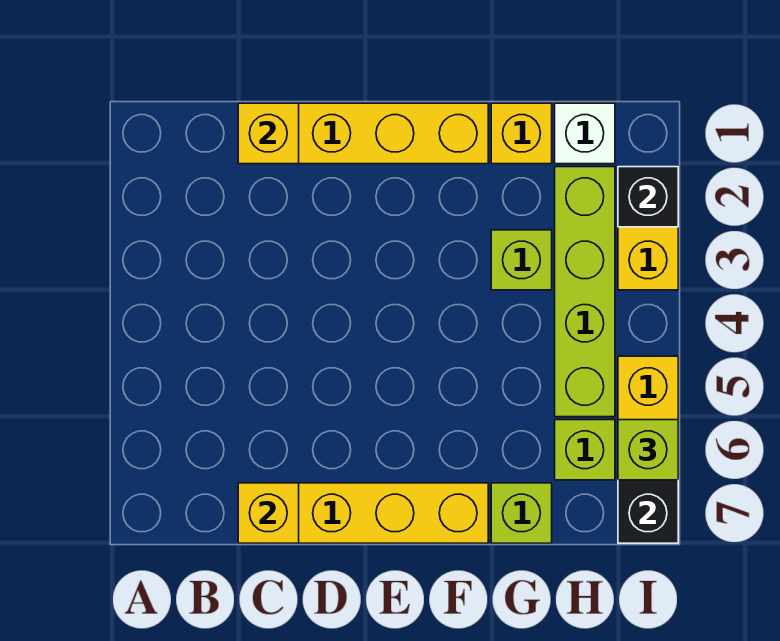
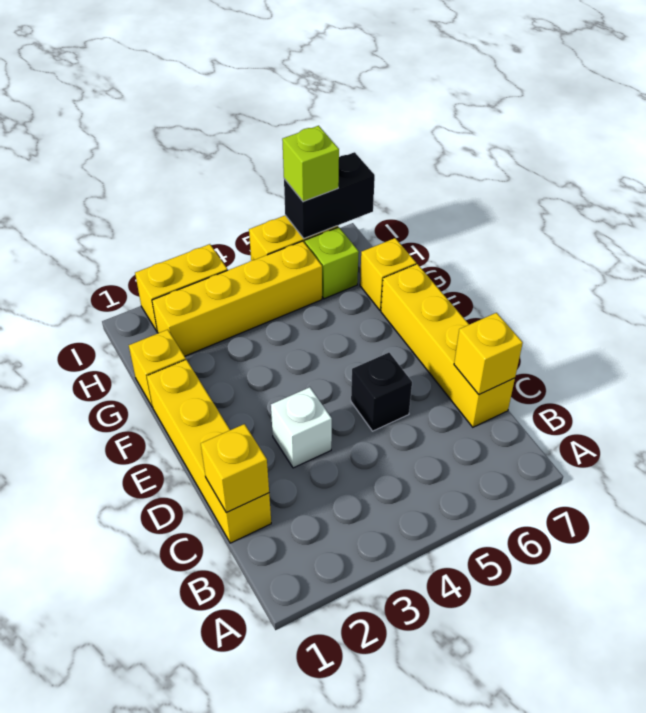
lime 1x1 brick [491,230,552,290] -> none
lime 1x1 brick [491,483,552,543] -> yellow 1x1 brick [360,238,416,310]
white 1x1 brick [555,103,615,164] -> white 1x1 brick moved to [271,387,332,468]
lime 1x4 brick [555,167,615,417] -> yellow 1x4 brick [152,241,322,356]
black 1x1 brick [618,167,678,227] -> black 1x1 brick moved to [351,353,412,431]

